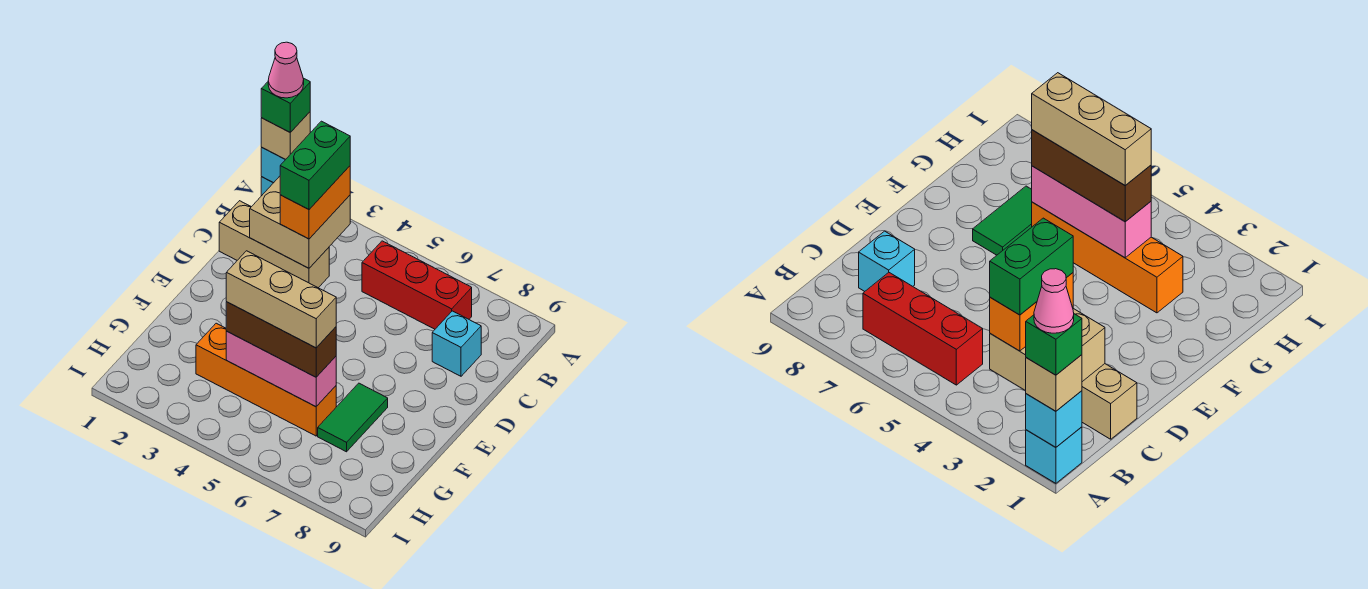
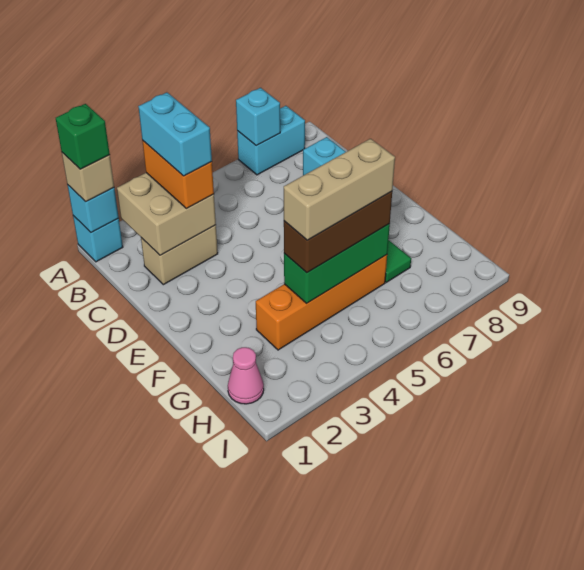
pink 1x1 cone [268,42,304,98] -> pink 1x1 cone moved to [228,347,264,404]
none -> cyan 1x2 brick [237,106,305,175]
none -> cyan 1x1 brick [236,88,280,146]
green 1x2 brick [280,121,350,209] -> cyan 1x2 brick [138,92,212,176]
red 1x3 brick [362,241,472,329] -> none
tan 1x3 brick [219,201,329,288] -> tan 1x2 brick [141,225,218,285]
pink 1x3 brick [226,331,336,407] -> green 1x3 brick [284,224,390,303]

